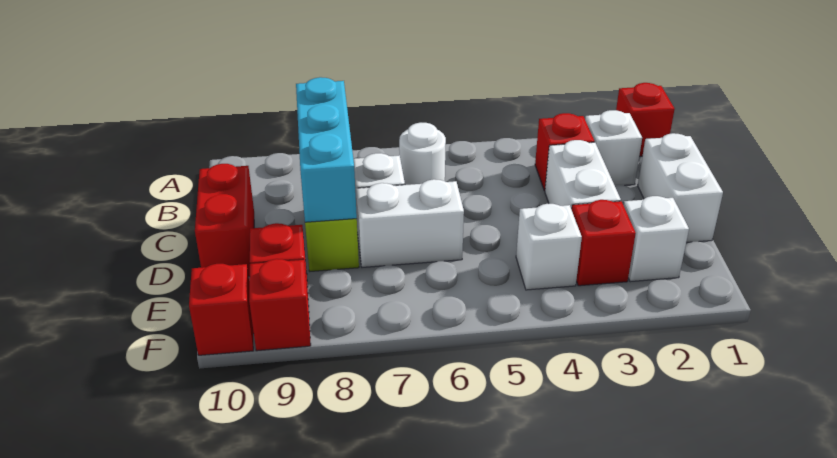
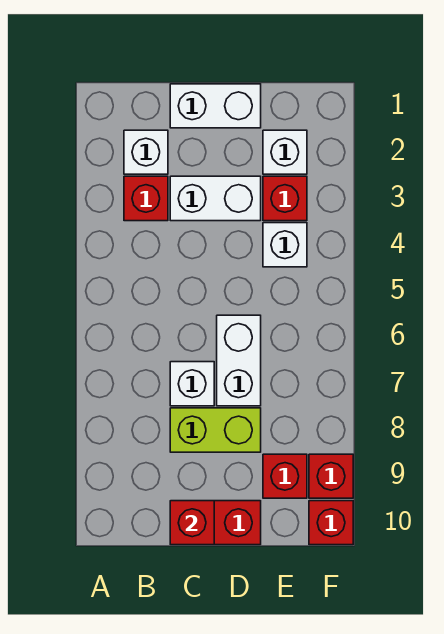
red 1x1 brick [616,83,675,157] -> red 1x1 brick moved to [170,501,214,545]
white 1x1 round brick [399,123,446,185] -> none
cyan 1x3 brick [296,77,357,222] -> none

